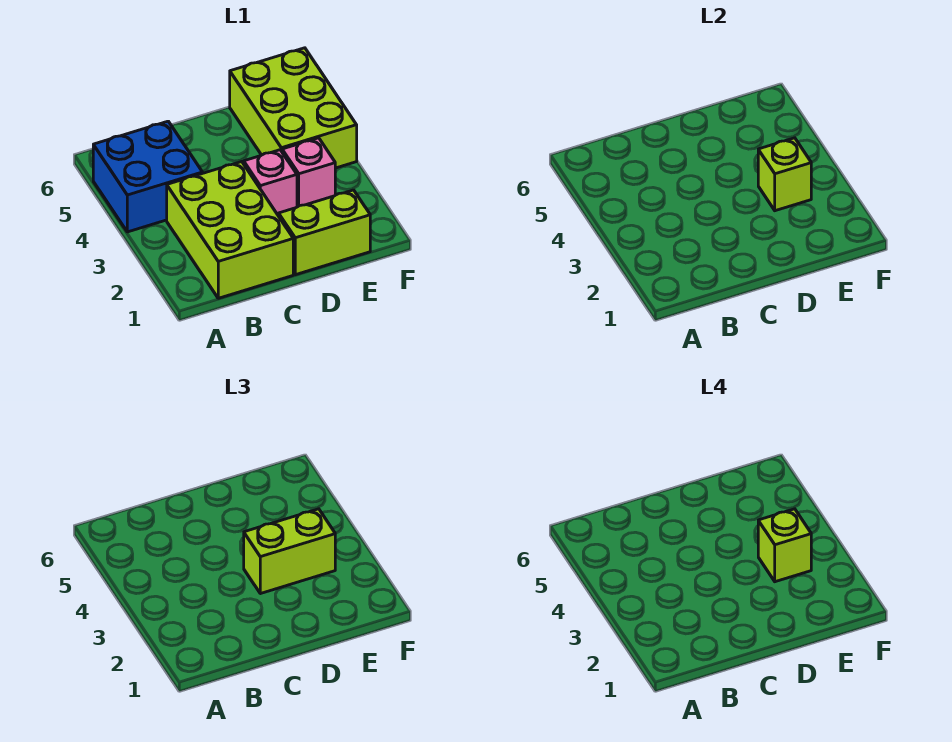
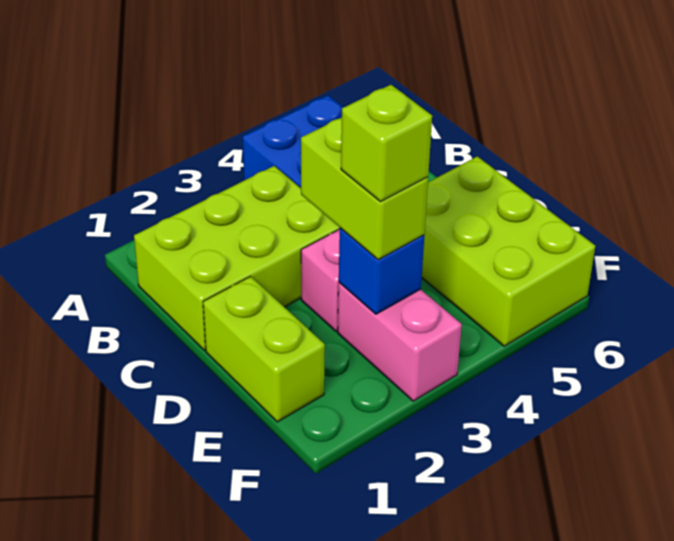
pink 1x1 brick [282,138,335,207] -> pink 1x2 brick [338,283,462,401]
lime 1x1 brick [758,138,811,211] -> blue 1x1 brick [339,228,424,314]
lime 2x3 brick [230,48,357,168] -> lime 2x3 brick turned to [422,156,595,346]

